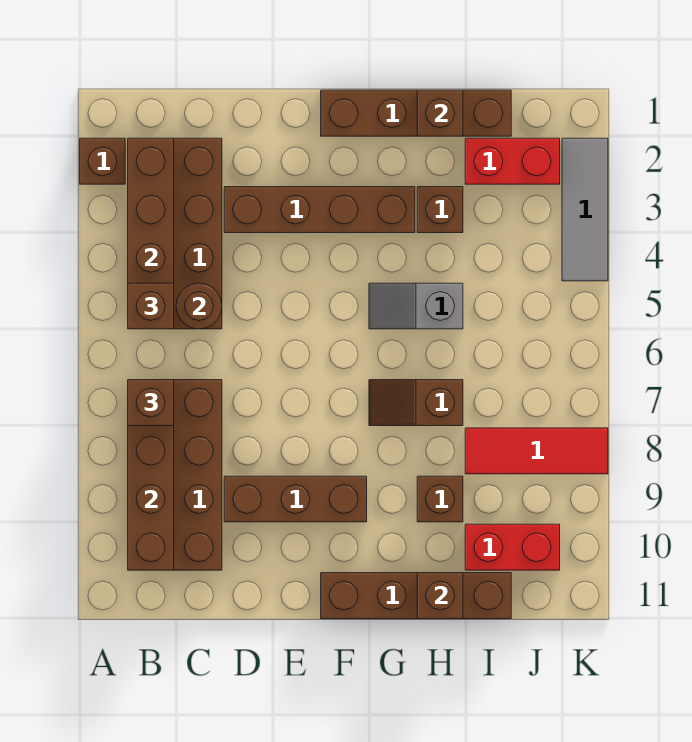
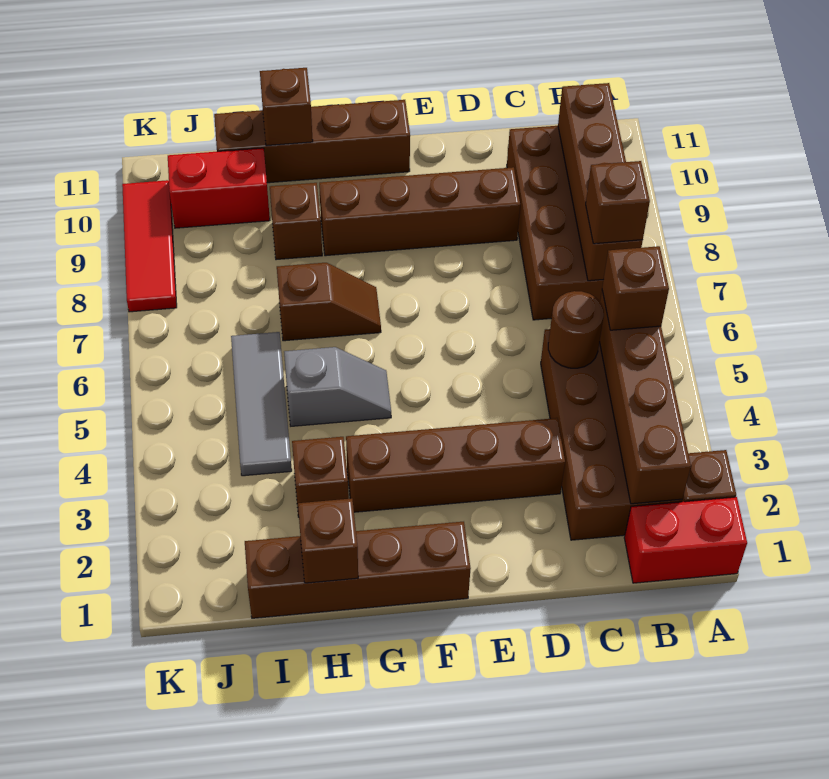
brown 1x3 brick [224,476,367,522] -> brown 1x4 brick [319,167,520,256]
red 1x2 brick [465,138,560,184] -> red 1x2 brick moved to [624,497,747,583]
red 1x3 tile [465,428,608,474] -> red 1x3 tile turned to [122,180,177,312]
grey 1x3 tile [562,138,608,281] -> grey 1x3 tile moved to [231,332,292,476]

